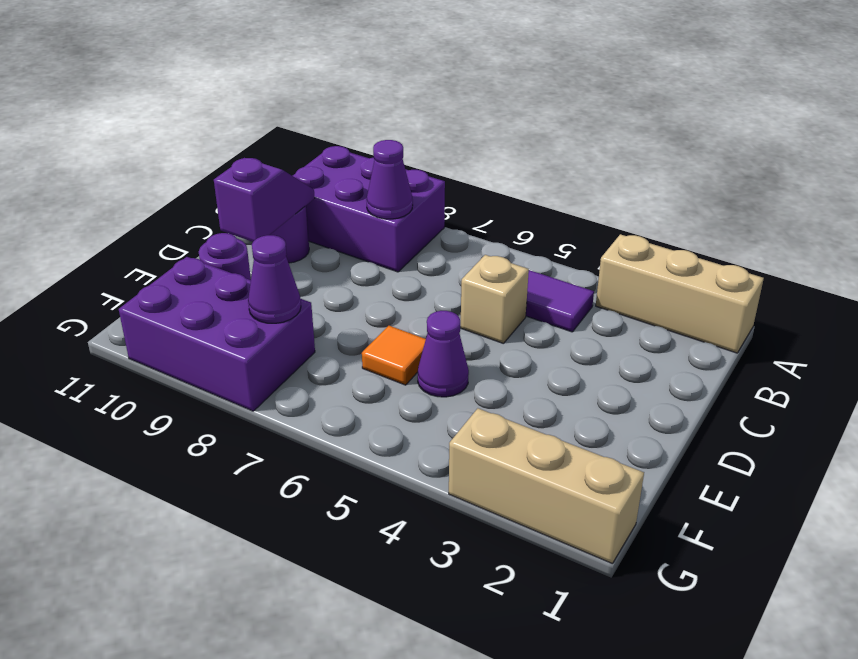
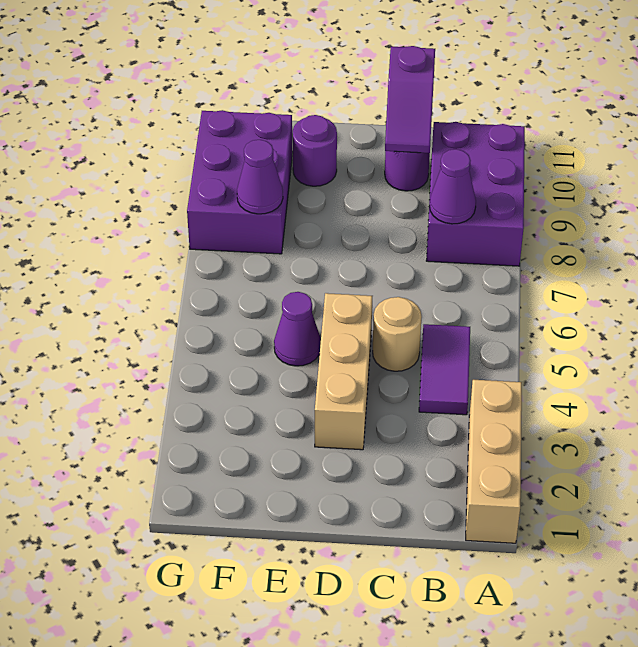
tan 1x1 brick [461,255,529,344] -> tan 1x1 round brick [373,297,422,371]
purple 1x2 slope [214,158,315,242] -> purple 1x2 slope turned to [385,46,435,153]
orange 1x1 tile [362,326,426,385] -> none
tan 1x3 brick [449,408,644,564] -> tan 1x3 brick moved to [315,293,372,450]

